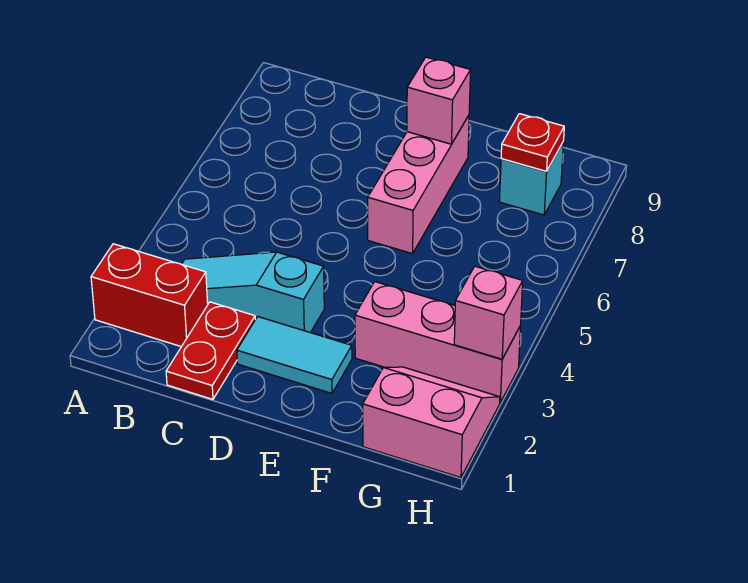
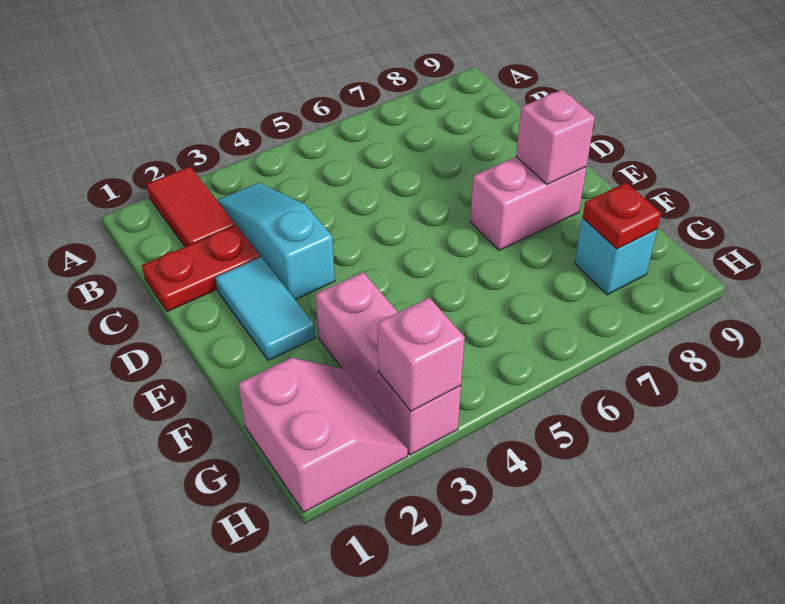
red 1x2 brick [91,244,208,347] -> red 1x2 tile [147,167,235,247]
pink 1x3 brick [368,115,469,254] -> pink 1x2 brick [470,157,586,250]

